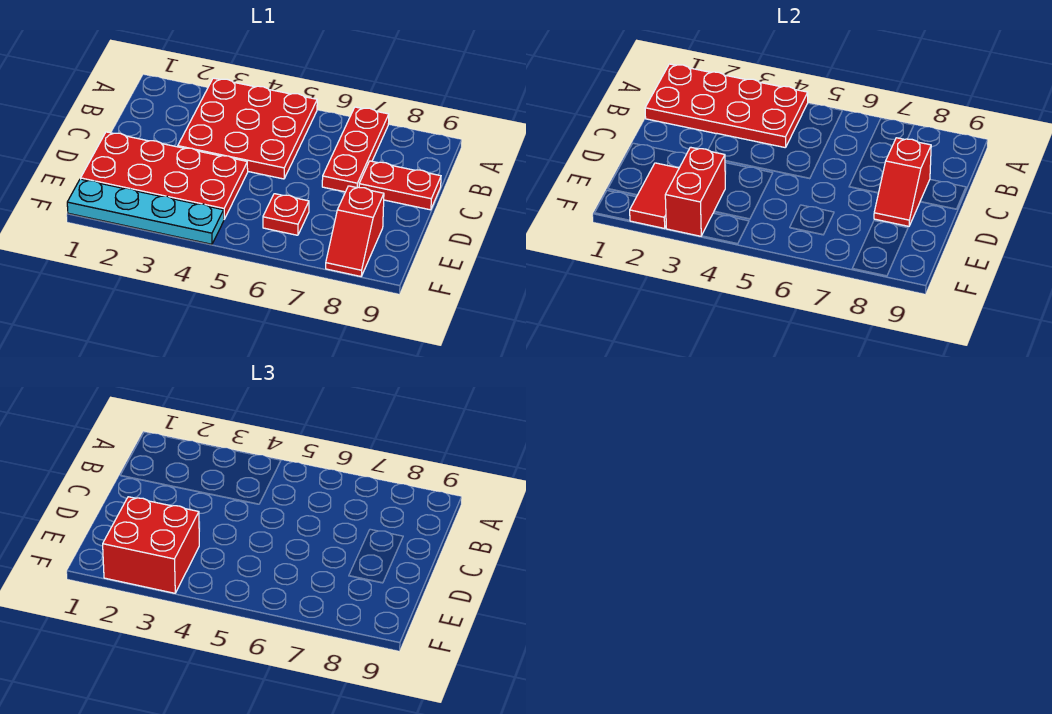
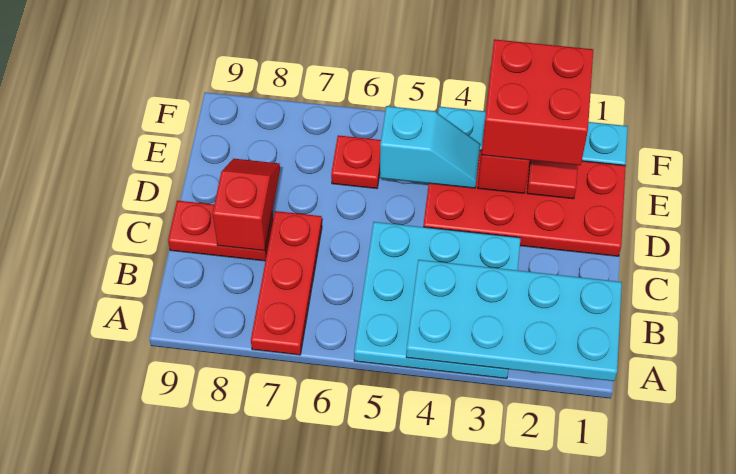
red 2x4 plate [645,64,808,148] -> cyan 2x4 plate [406,260,622,381]
red 3x3 plate [178,78,317,179] -> cyan 3x3 plate [354,222,521,379]
none -> cyan 1x2 slope [380,106,480,188]
red 1x2 slope [326,186,384,276] -> none

